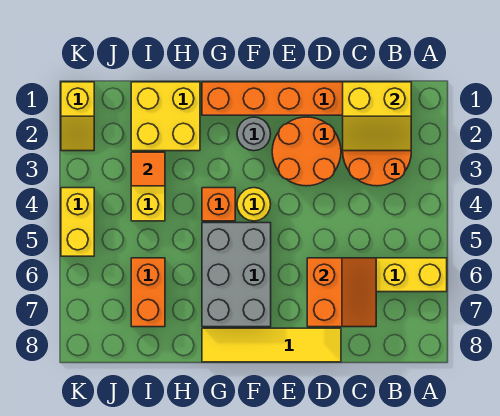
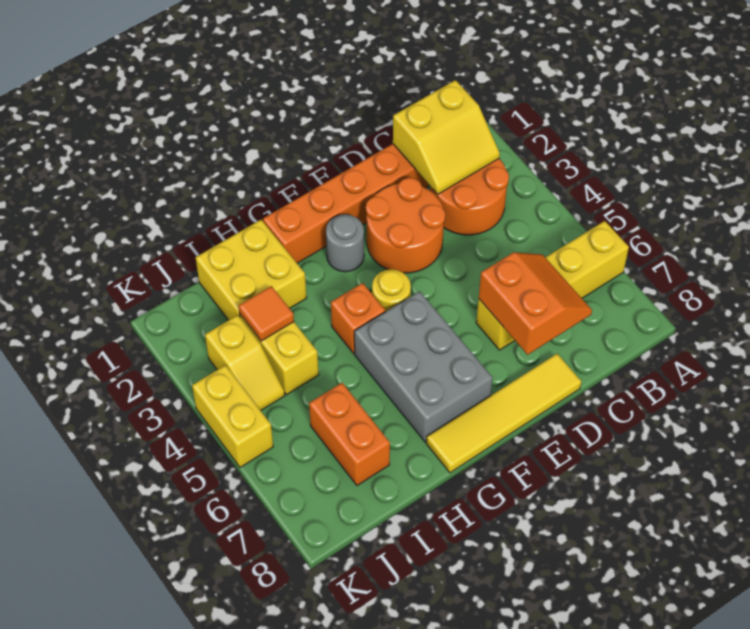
yellow 1x2 slope [61,82,94,151] -> yellow 1x2 slope moved to [205,315,285,410]

